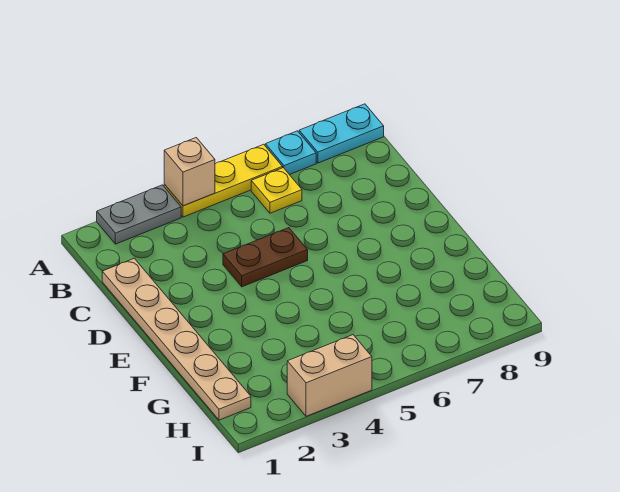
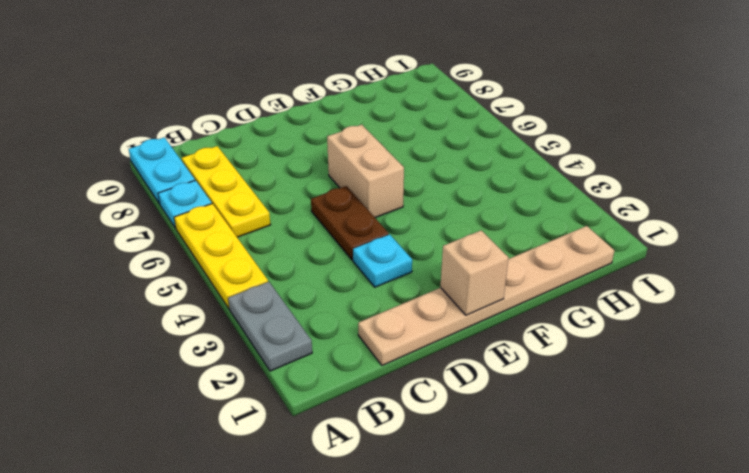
tan 1x1 brick [164,138,215,206] -> tan 1x1 brick moved to [440,230,509,315]
yellow 1x1 plate [251,168,302,213] -> yellow 1x3 plate [182,146,270,237]
none -> cyan 1x1 plate [353,234,412,287]
tan 1x2 brick [287,335,372,416] -> tan 1x2 brick moved to [327,125,404,218]

